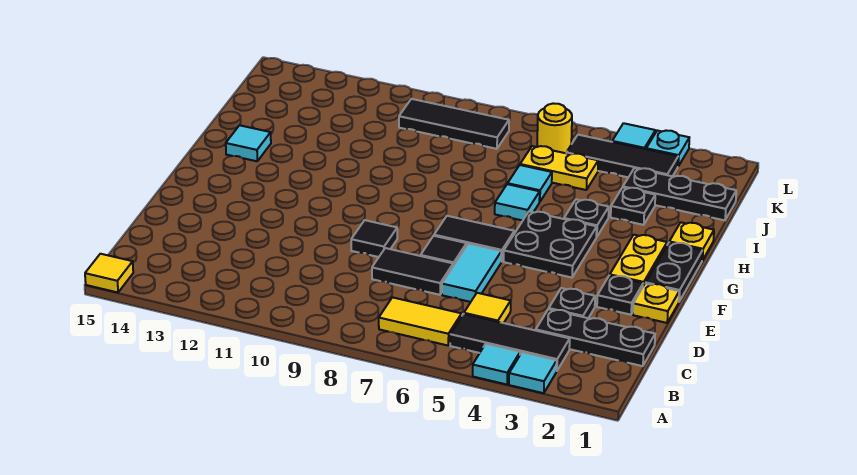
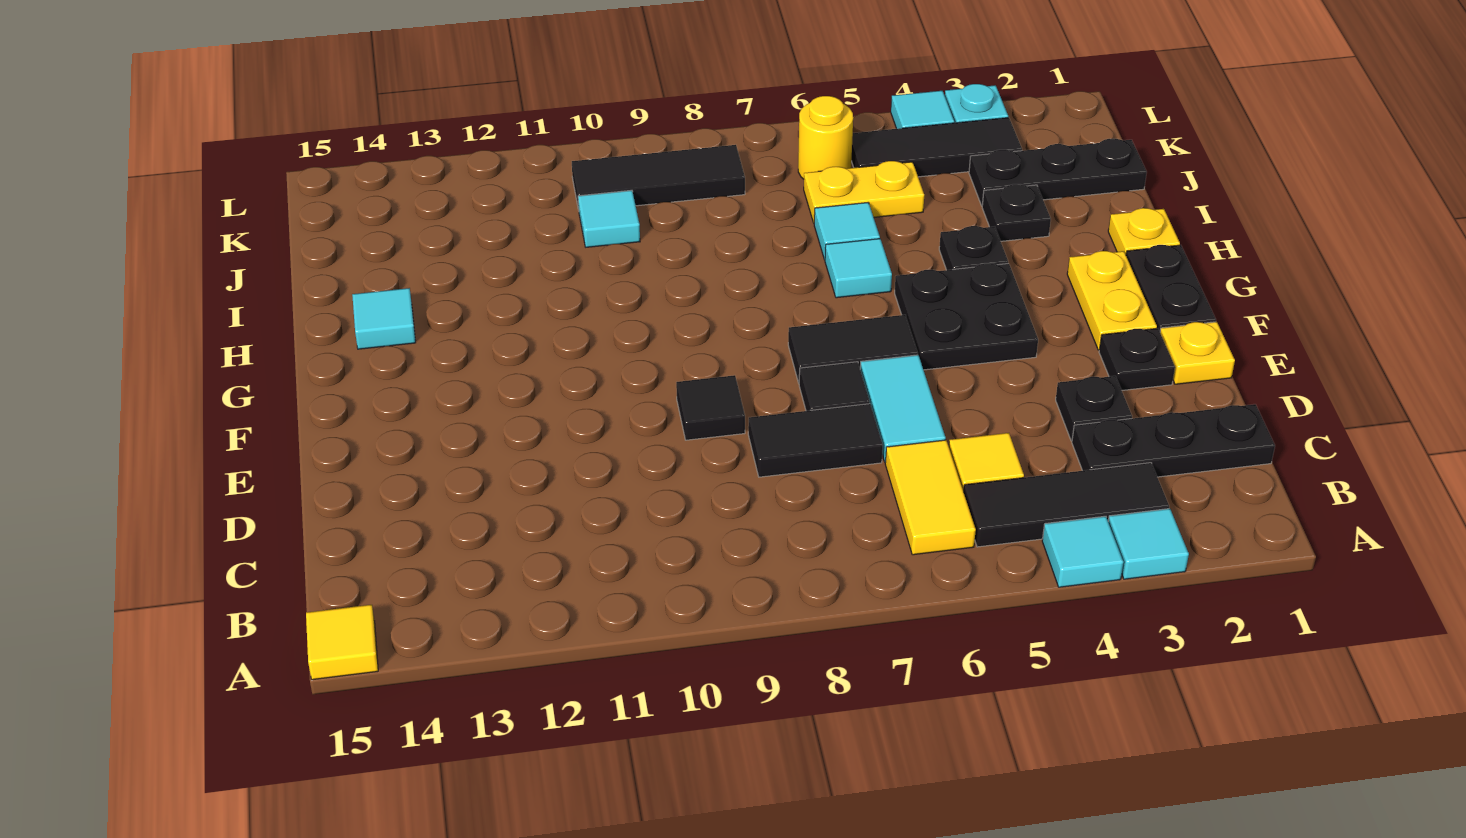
yellow 1x2 tile [379,297,462,345] -> yellow 1x2 tile turned to [885,440,976,555]
none -> cyan 1x1 tile [578,190,640,247]

